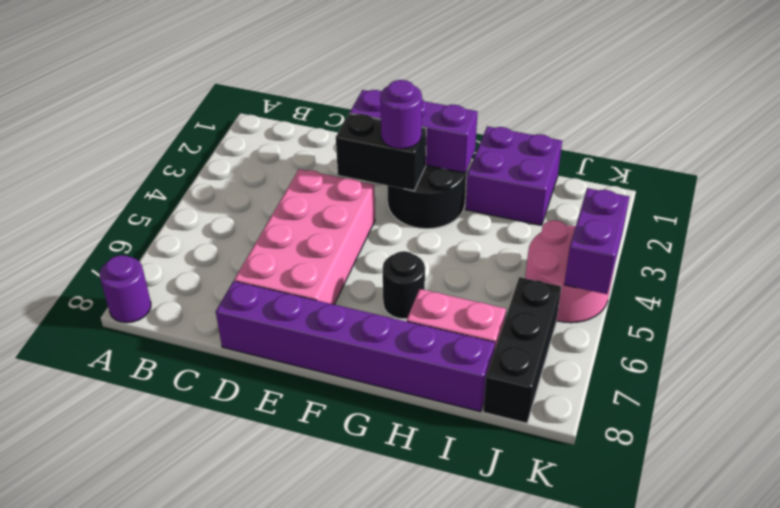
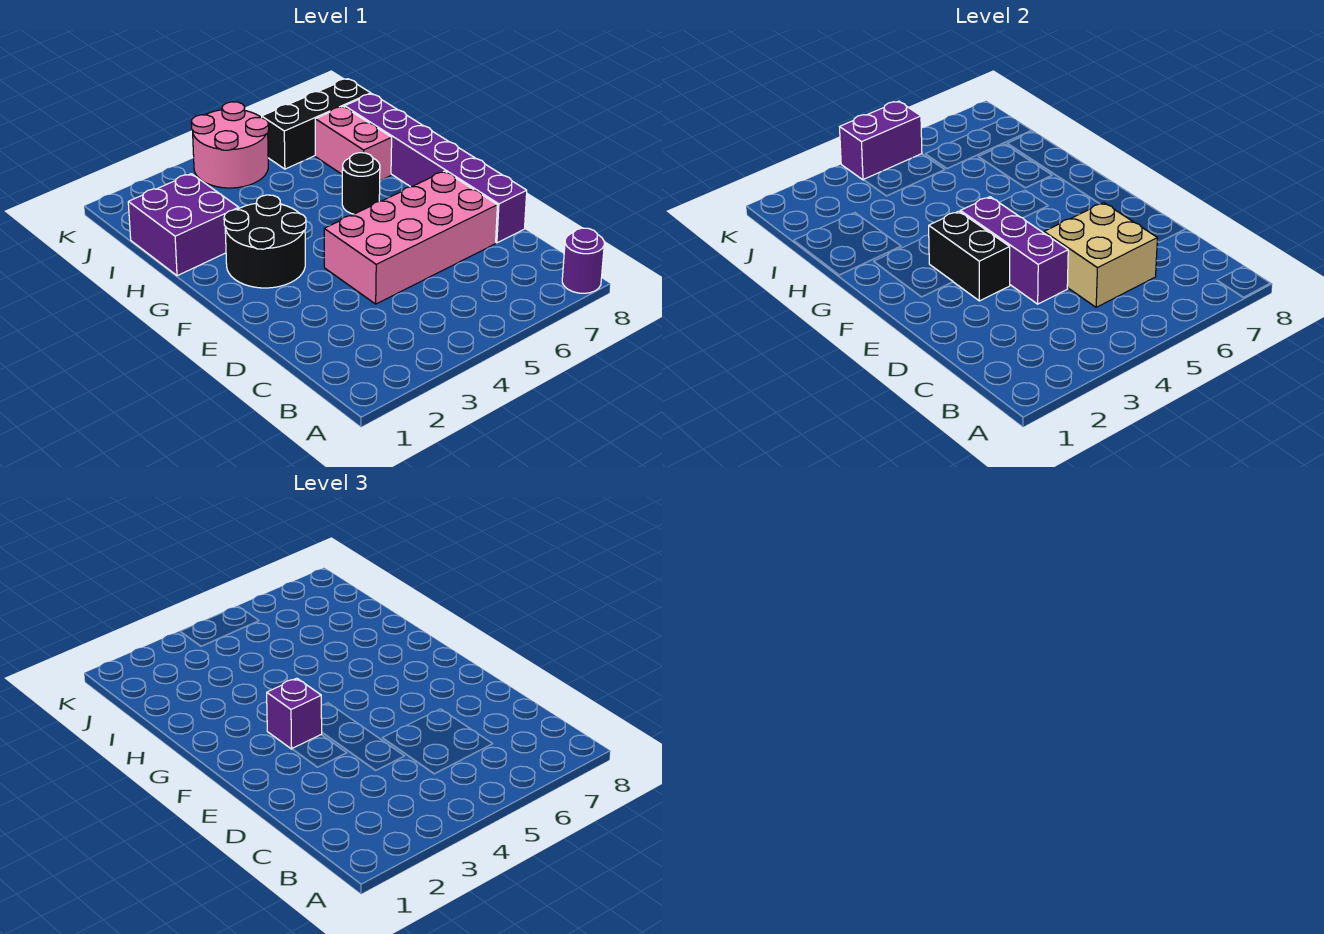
none -> tan 2x2 brick [1044,203,1158,307]
purple 1x3 brick [350,90,478,173] -> purple 1x3 brick moved to [960,197,1068,304]
purple 1x1 round brick [380,80,422,149] -> purple 1x1 brick [267,678,322,749]

